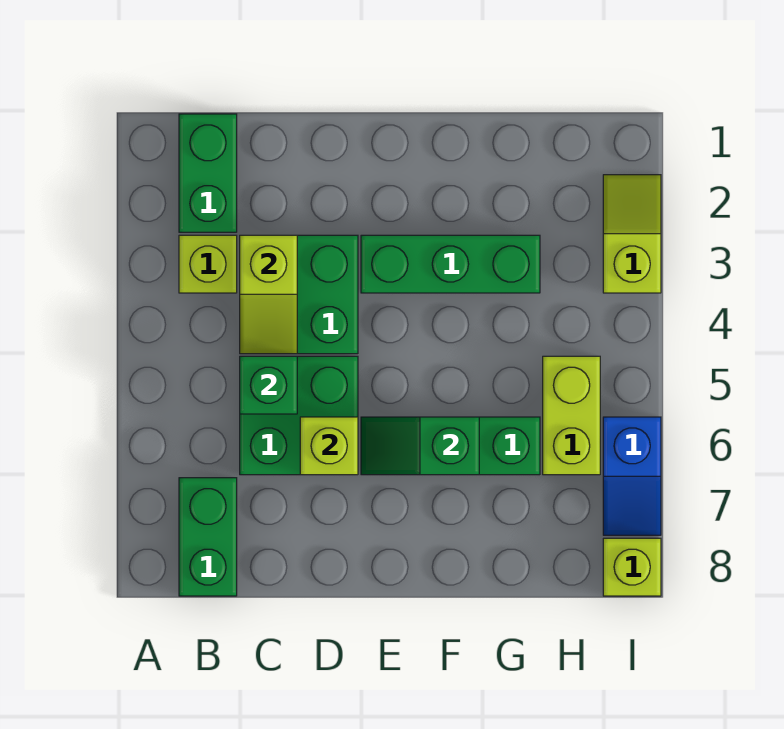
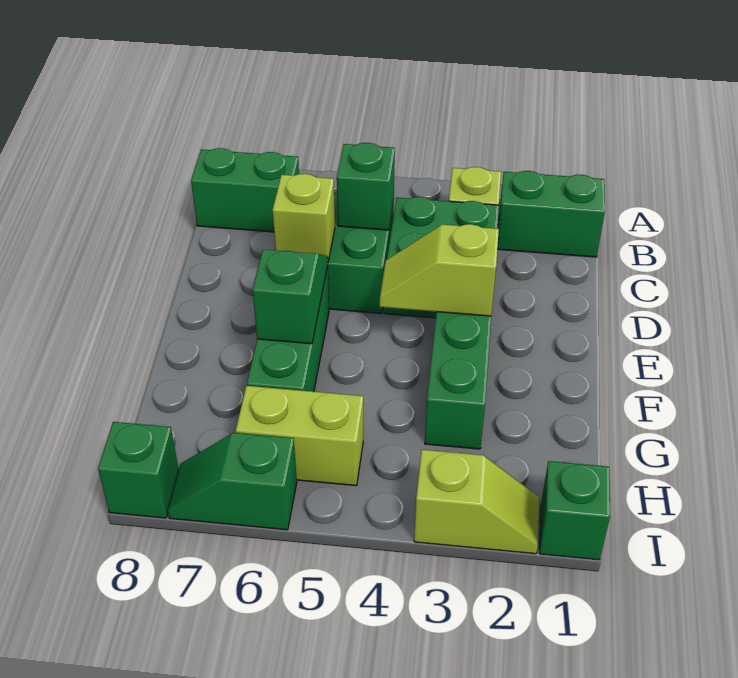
lime 1x2 slope [240,235,297,354] -> lime 1x2 slope moved to [380,224,499,316]
none -> green 1x1 brick [539,461,610,560]
blue 1x2 slope [603,417,661,535] -> green 1x2 slope [168,433,297,530]
lime 1x1 brick [603,538,661,596] -> green 1x1 brick [98,422,179,518]

